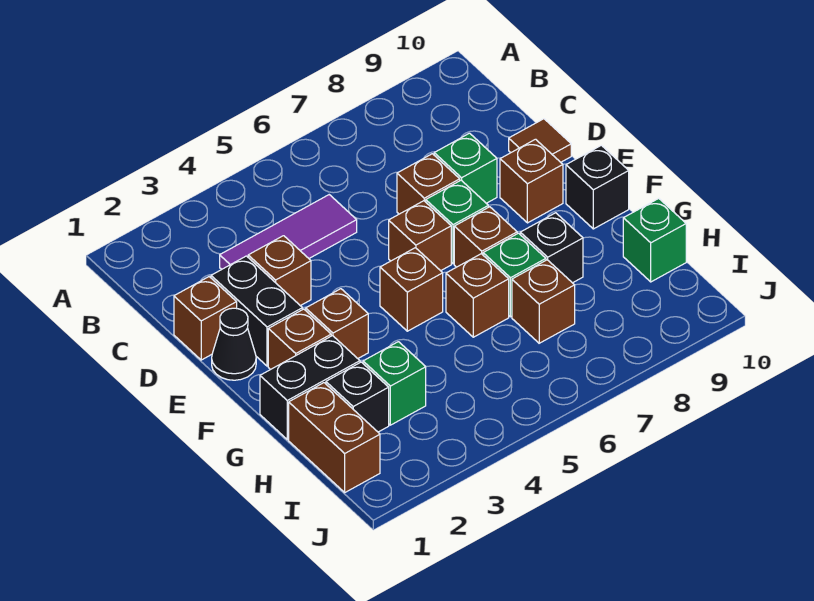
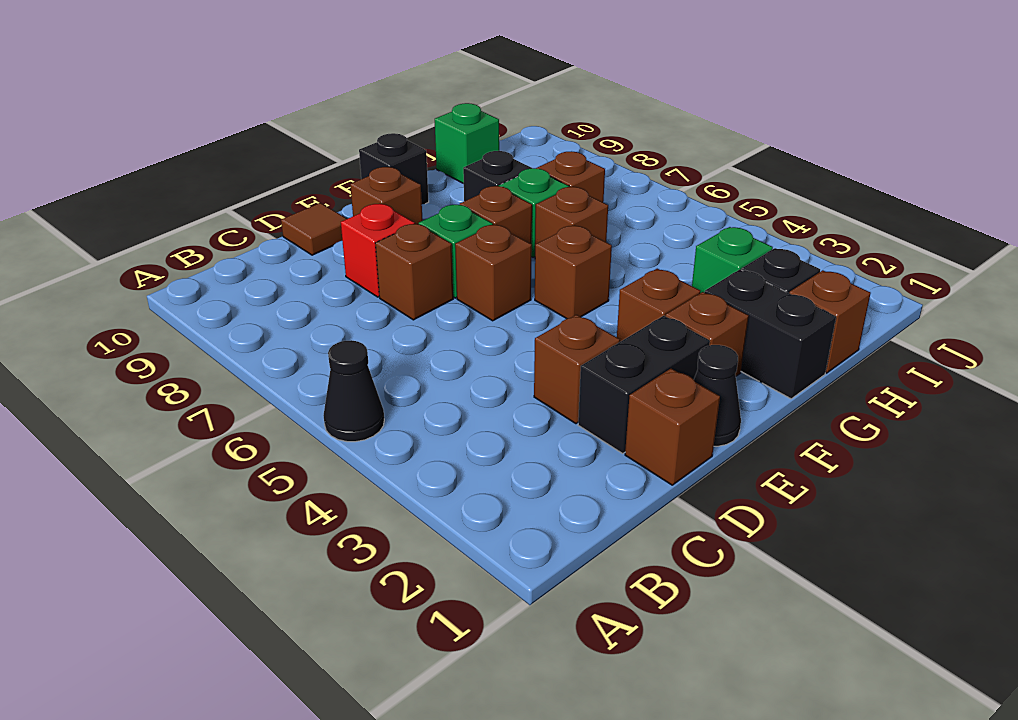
none -> black 1x1 cone [323,340,384,442]
purple 1x3 tile [220,195,357,269] -> none
green 1x1 brick [434,133,497,203] -> red 1x1 brick [341,204,415,297]
brown 1x2 brick [289,383,380,492] -> brown 1x1 brick [789,270,871,373]

